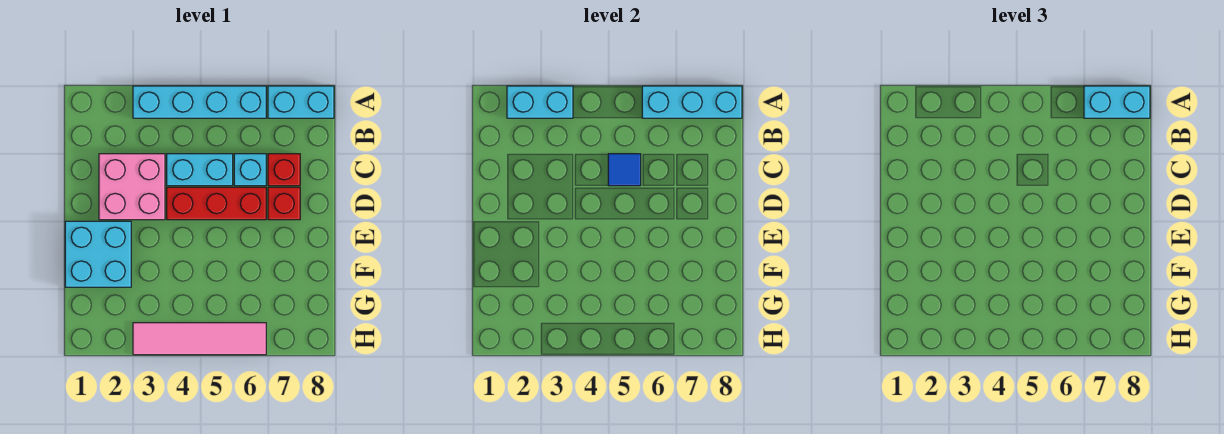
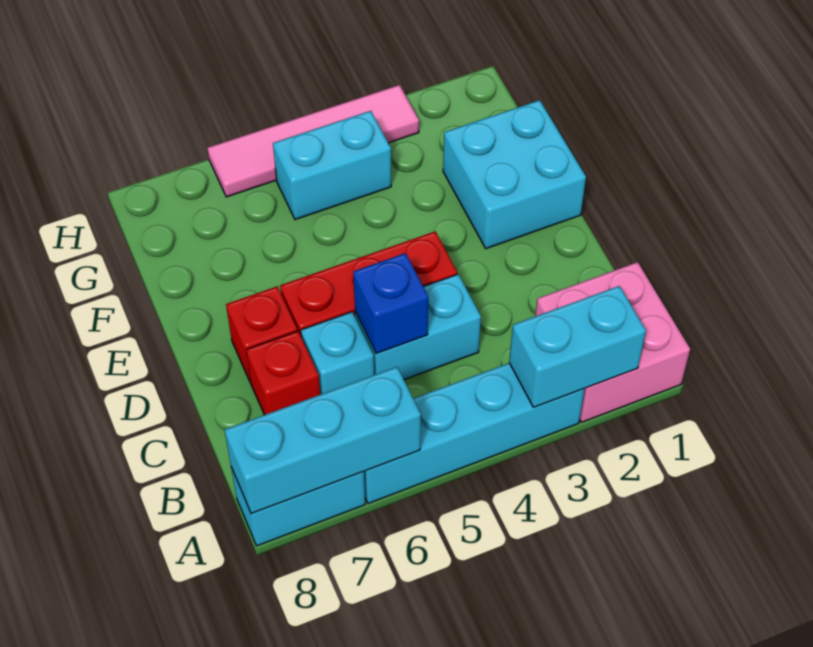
cyan 1x2 brick [1084,86,1150,118] -> cyan 1x2 brick moved to [273,111,391,220]
pink 2x2 brick [99,154,165,220] -> pink 2x2 brick moved to [535,262,690,422]
blue 1x1 tile [608,154,641,186] -> blue 1x1 brick [353,253,428,354]

